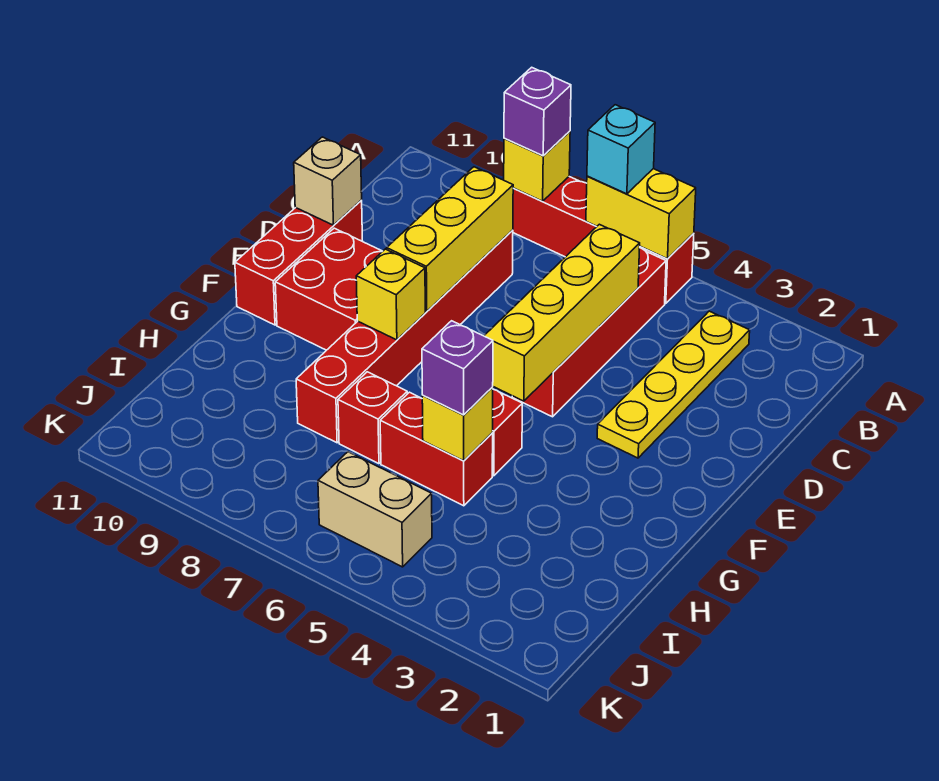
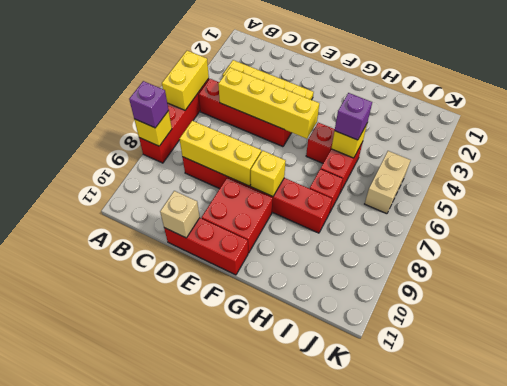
cyan 1x1 brick [587,105,655,194] -> none

